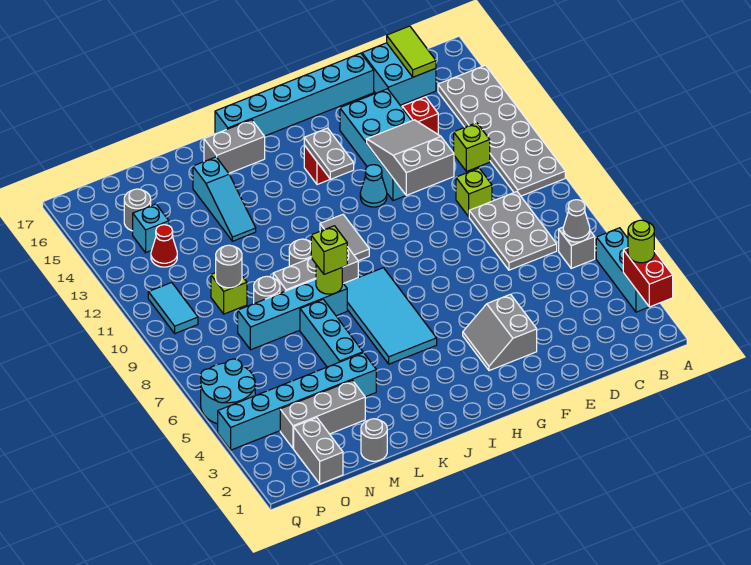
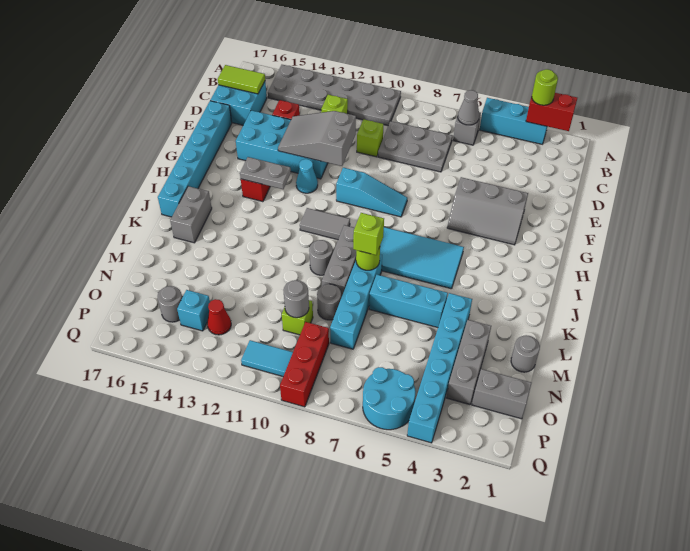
grey 2x2 slope [463,294,537,371] -> grey 2x3 slope [447,177,528,245]
cyan 1x3 slope [193,157,256,241] -> cyan 1x3 slope moved to [336,168,407,217]
none -> red 1x3 brick [280,322,329,407]

